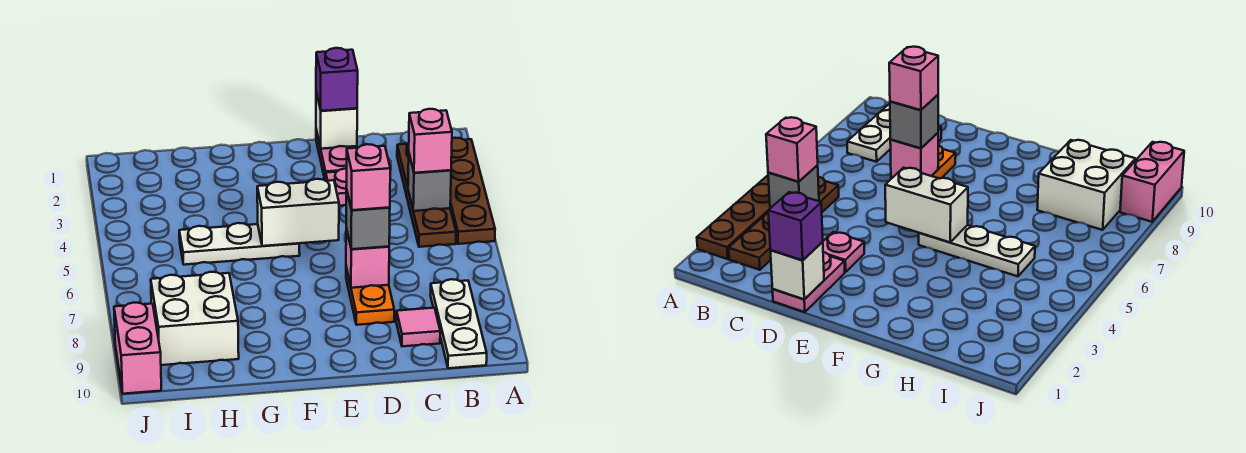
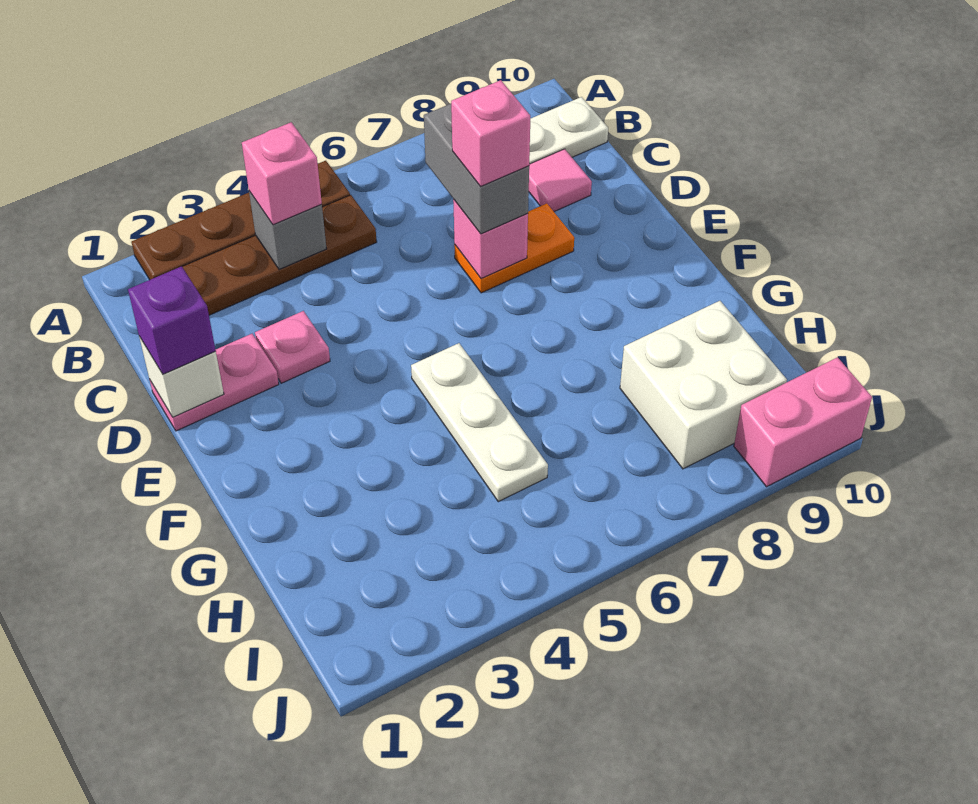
grey 1x1 brick [346,188,390,249] -> grey 1x2 brick [424,104,529,234]
white 1x2 brick [257,179,339,246] -> none

